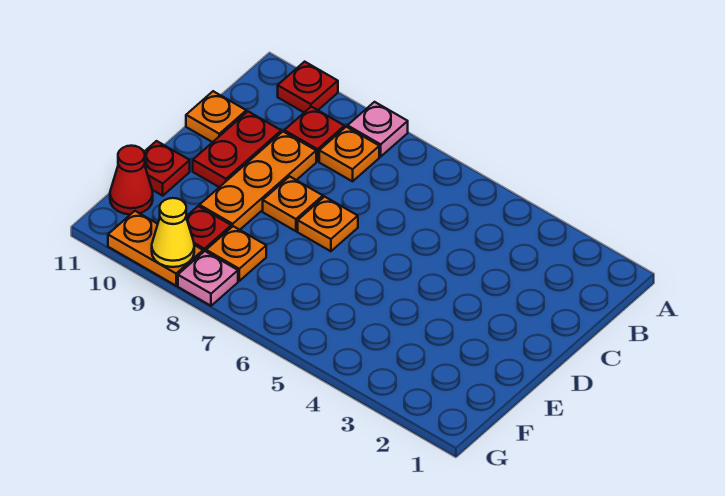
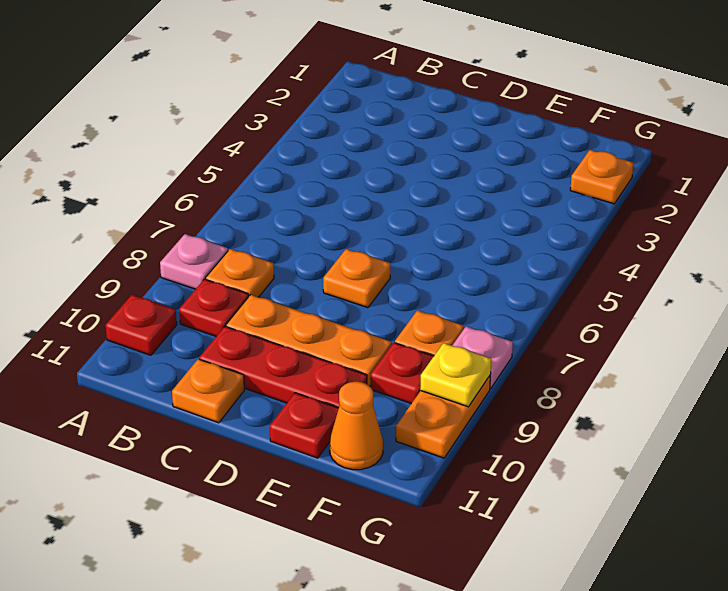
red 1x2 plate [193,112,281,187] -> red 1x3 plate [199,326,367,408]
orange 1x1 plate [263,176,323,231] -> orange 1x1 plate moved to [570,150,633,204]
red 1x1 cone [110,146,153,215] -> orange 1x1 cone [330,382,383,470]
yellow 1x1 cone [152,198,194,267] -> yellow 1x1 plate [420,343,491,407]

